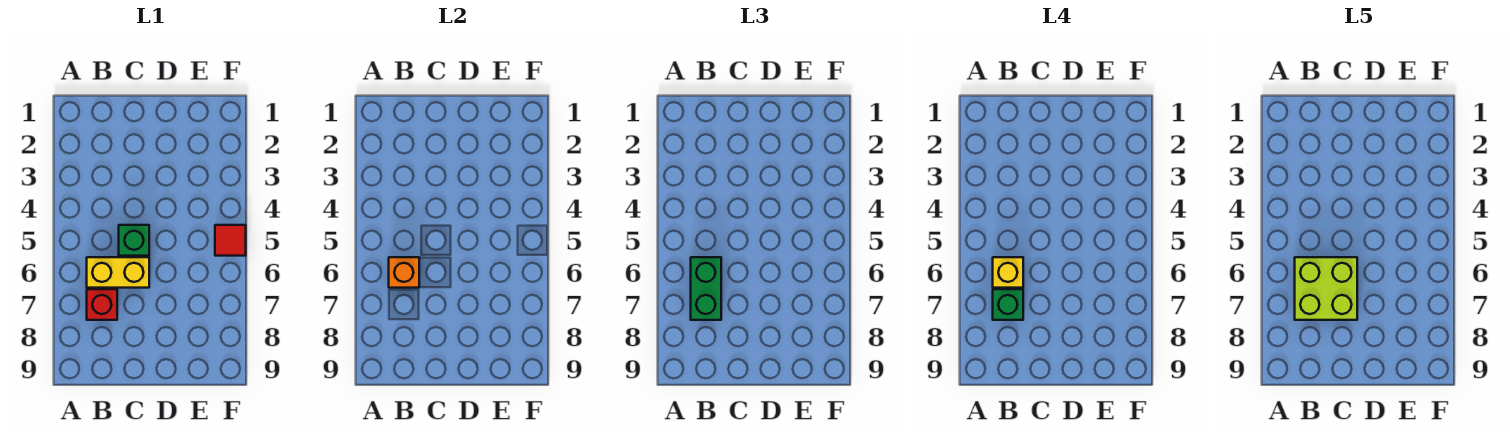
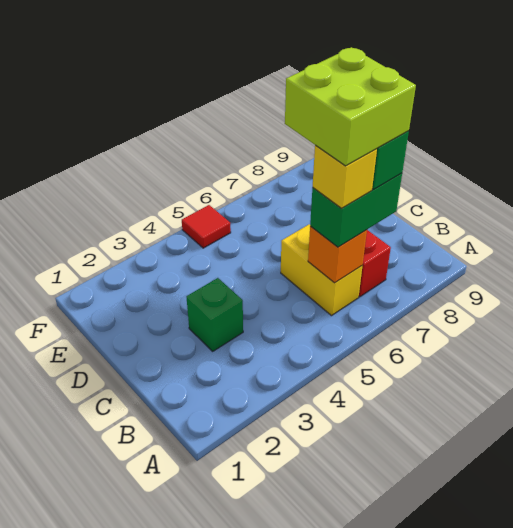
green 1x1 brick [119,225,149,256] -> green 1x1 brick moved to [187,278,243,351]

